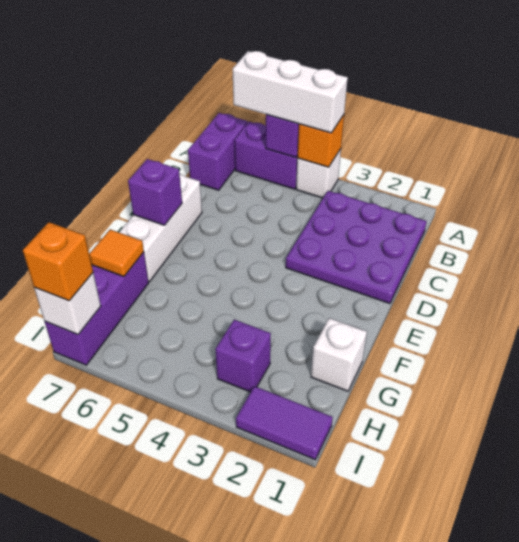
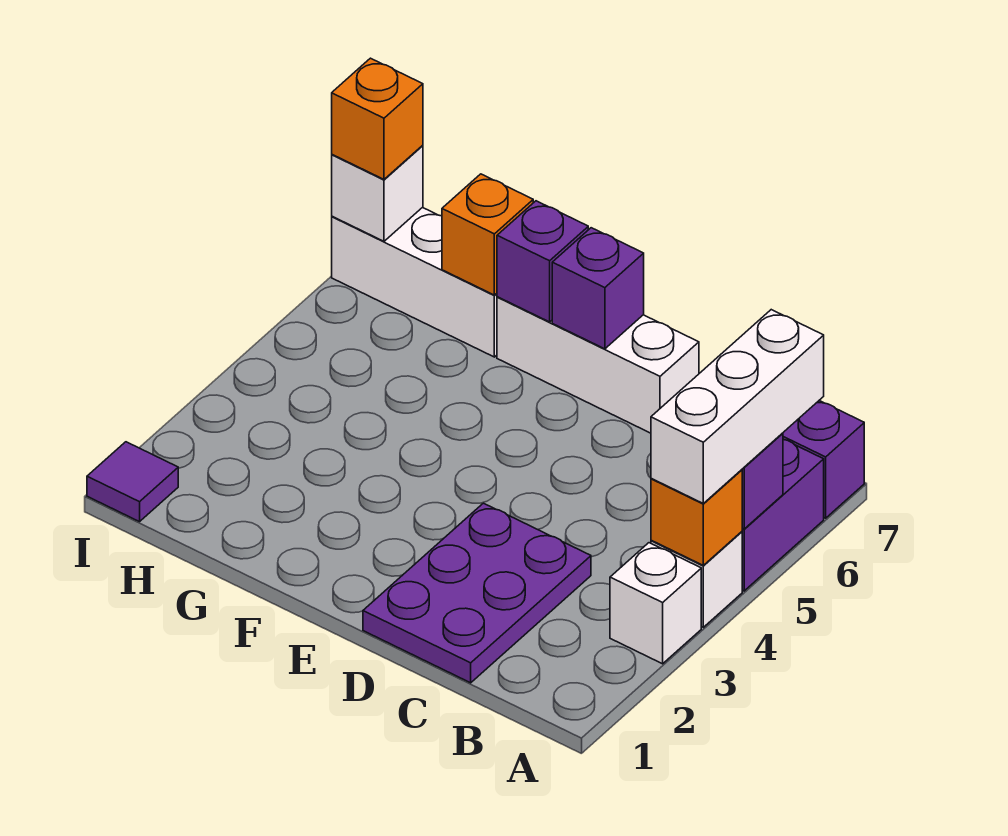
purple 3x3 plate [286,191,427,303] -> purple 2x3 plate [363,503,591,683]
white 1x1 brick [311,318,367,391] -> white 1x1 brick moved to [610,543,701,664]
purple 1x3 brick [45,252,149,365] -> white 1x3 brick [332,207,497,357]
orange 1x1 tile [89,230,144,277] -> orange 1x1 brick [442,174,533,295]
purple 1x1 brick [215,320,271,392] -> purple 1x1 brick moved to [497,201,588,322]
purple 1x2 tile [236,386,333,460] -> purple 1x1 tile [87,442,178,522]

